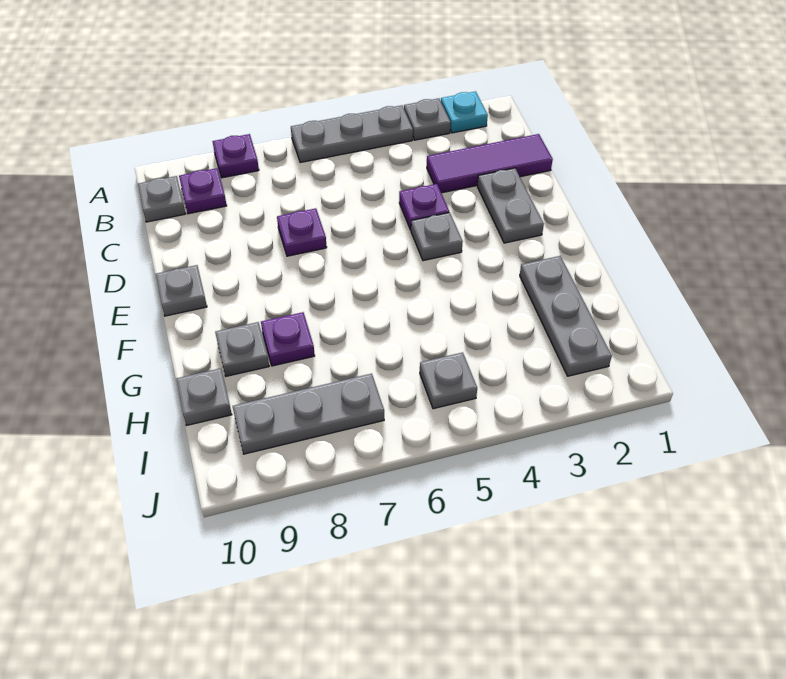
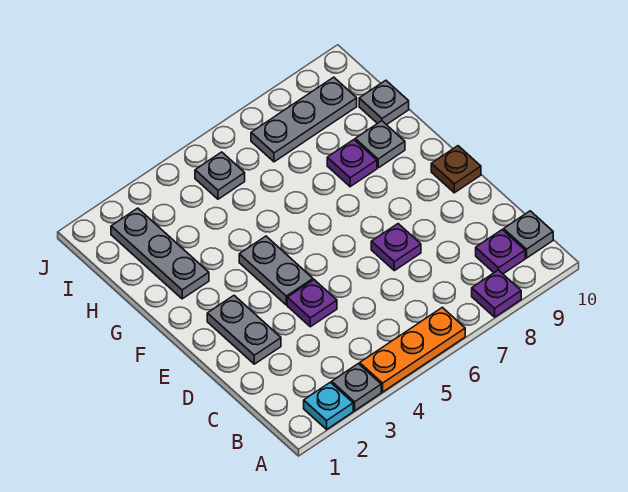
grey 1x3 plate [291,105,413,163] -> orange 1x3 plate [360,307,465,392]
purple 1x3 tile [427,134,553,193] -> none
grey 1x1 plate [411,212,463,261] -> grey 1x2 plate [239,236,313,305]
grey 1x1 plate [155,265,207,316] -> brown 1x1 plate [431,146,481,193]

